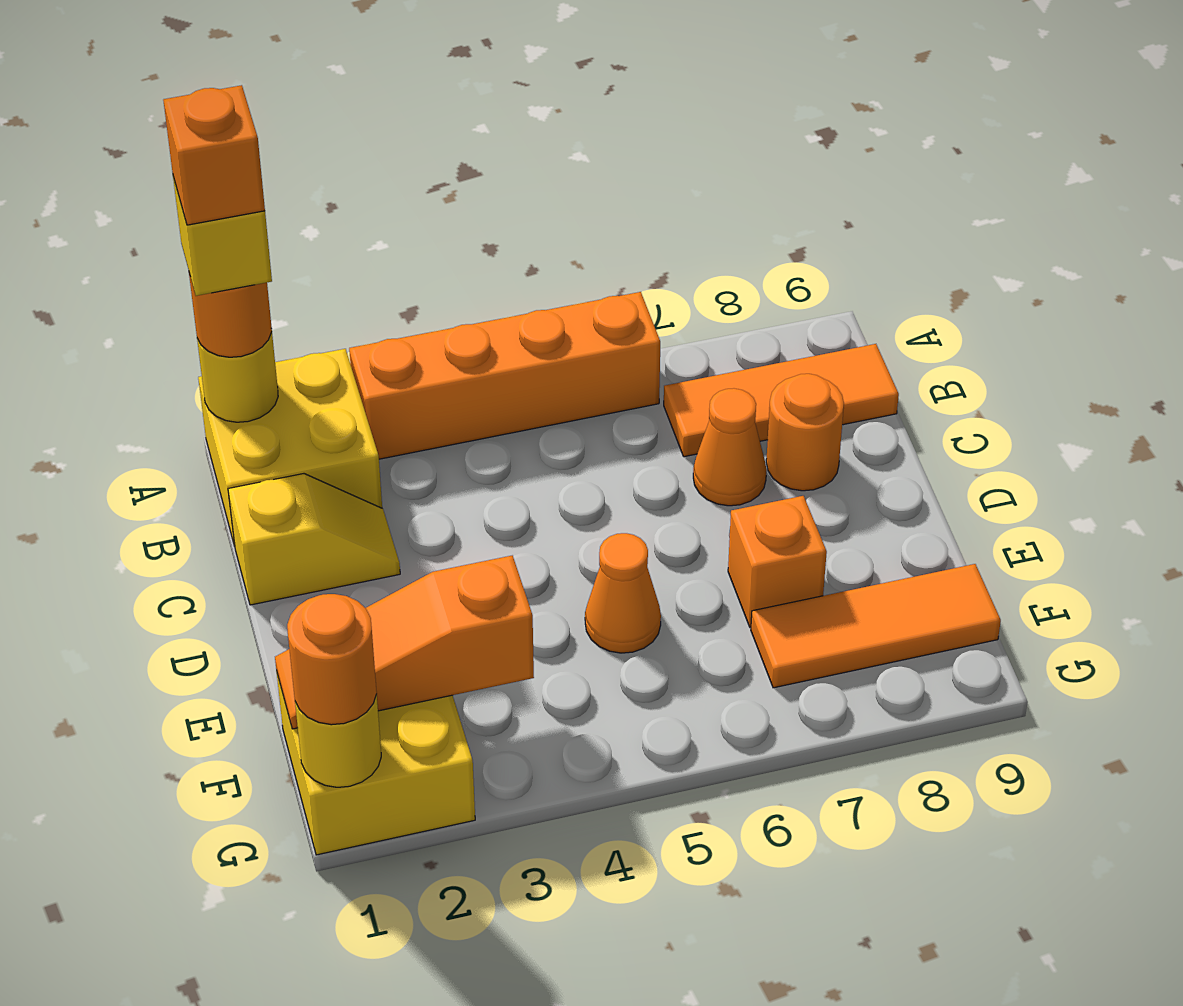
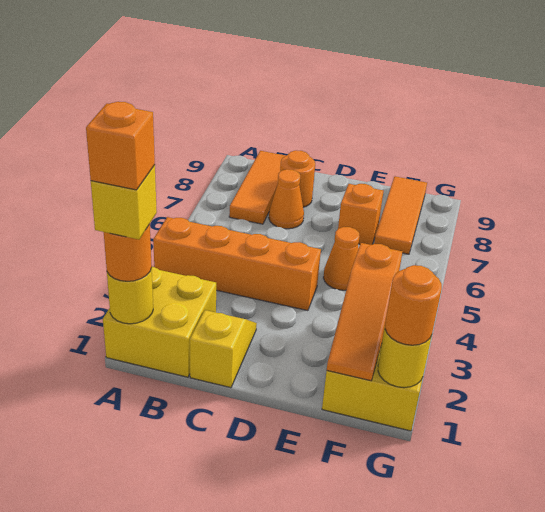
orange 1x4 brick [349,292,660,459] -> orange 1x4 brick turned to [153,217,321,311]

